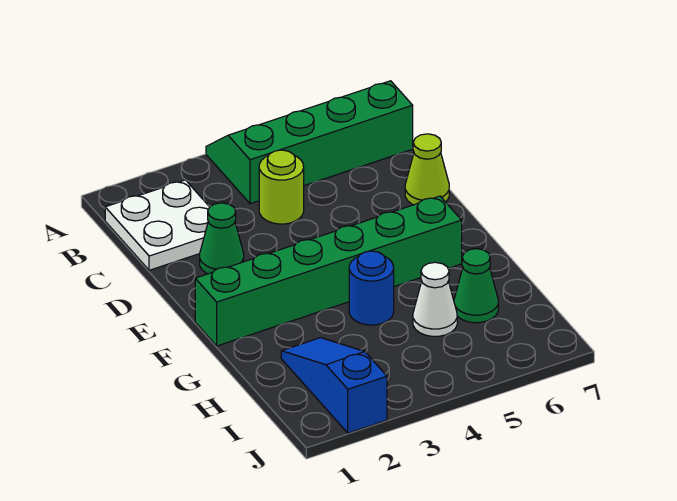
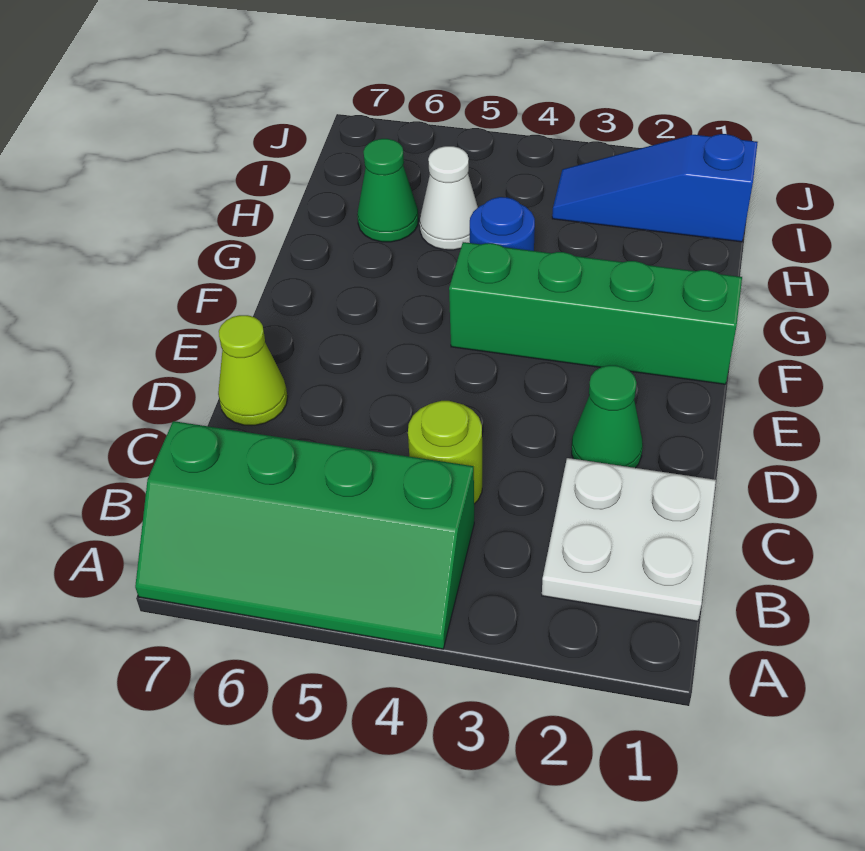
green 1x6 brick [195,196,462,346] -> green 1x4 brick [449,242,742,384]
blue 1x3 slope [281,338,387,433] -> blue 1x3 slope turned to [552,134,758,242]

